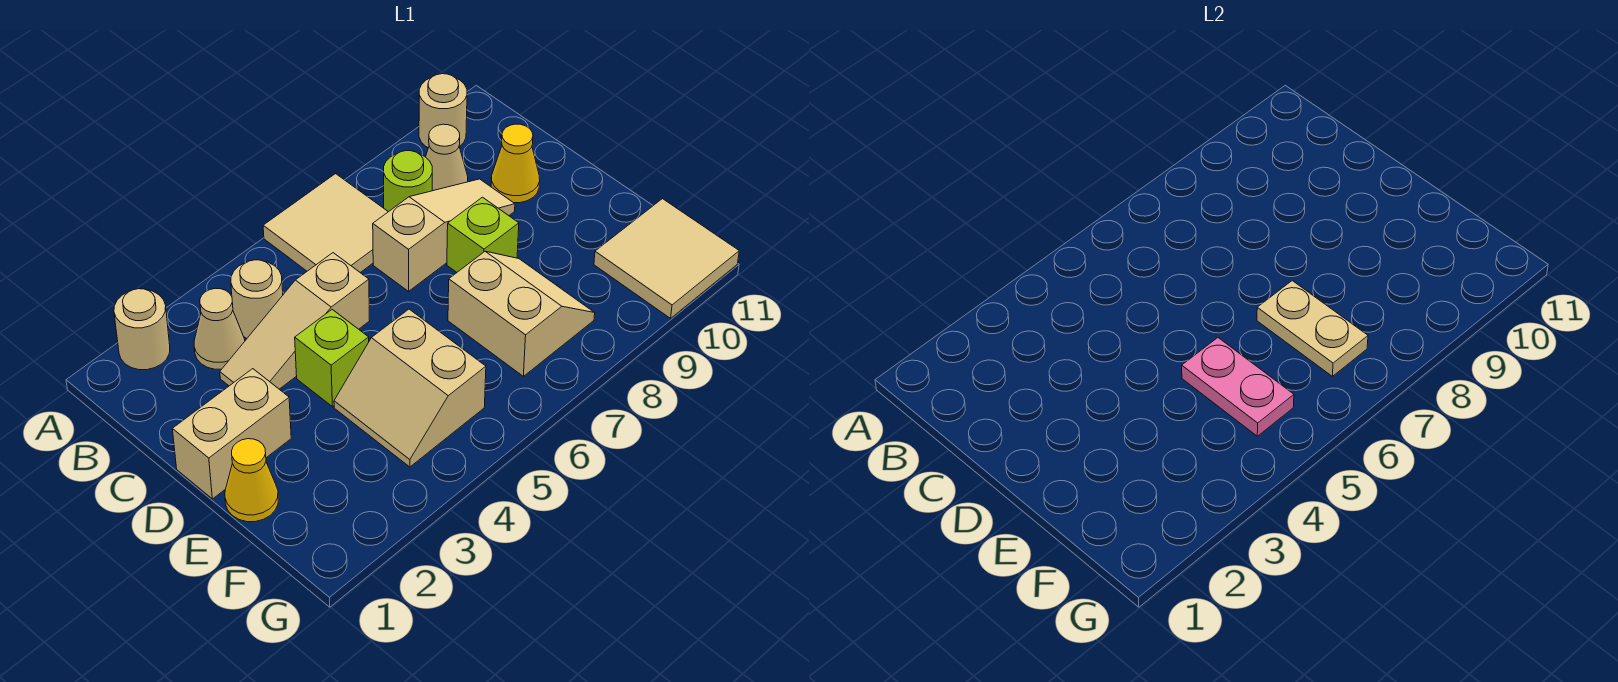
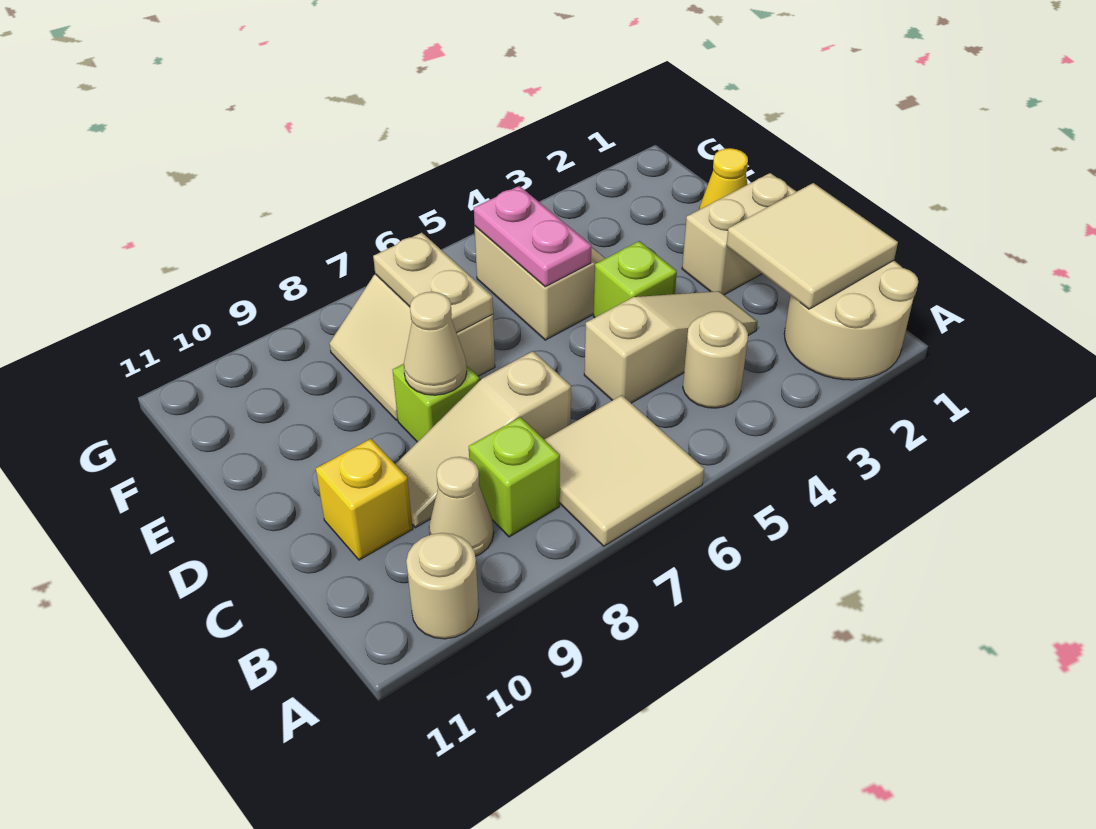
tan 1x1 round brick [114,289,170,370] -> tan 2x2 round brick [784,260,918,380]
tan 1x1 cone [194,288,245,369] -> tan 1x1 cone moved to [404,292,467,395]
lime 1x1 round brick [384,151,432,212] -> lime 1x1 brick [469,417,560,537]
yellow 1x1 cone [491,124,540,203] -> yellow 1x1 brick [316,439,413,560]
tan 2x2 tile [594,199,739,318] -> tan 2x2 tile moved to [726,183,898,309]

